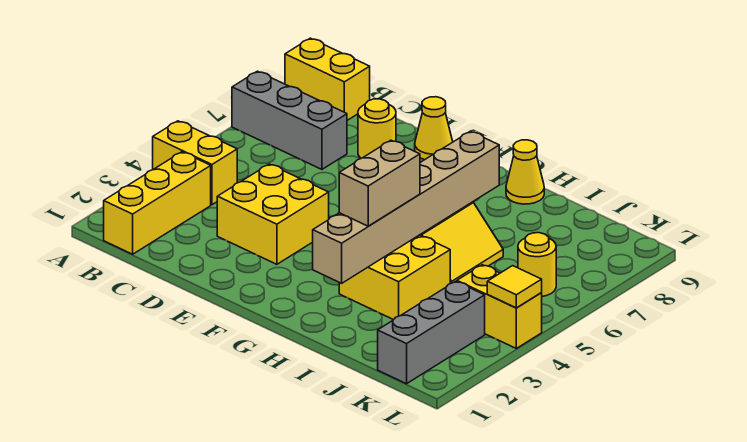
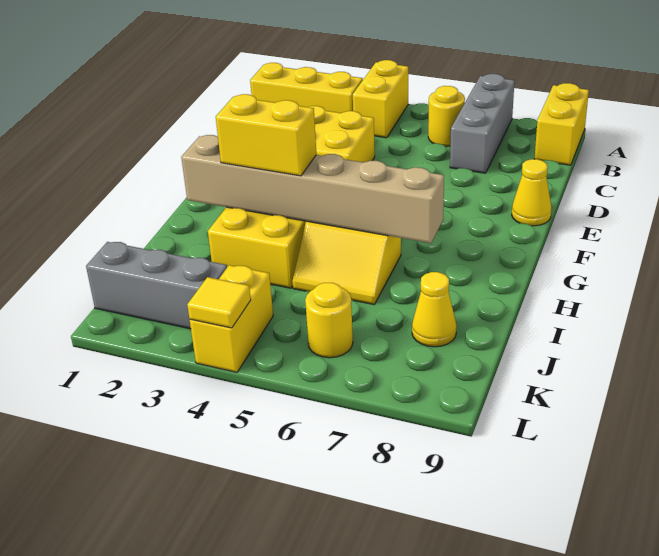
yellow 1x1 round brick [358,99,396,158] -> yellow 1x1 round brick moved to [428,86,465,146]
tan 1x2 brick [339,140,420,226] -> yellow 1x2 brick [216,94,316,176]
yellow 1x1 cone [506,140,544,204] -> yellow 1x1 cone moved to [412,272,457,347]

